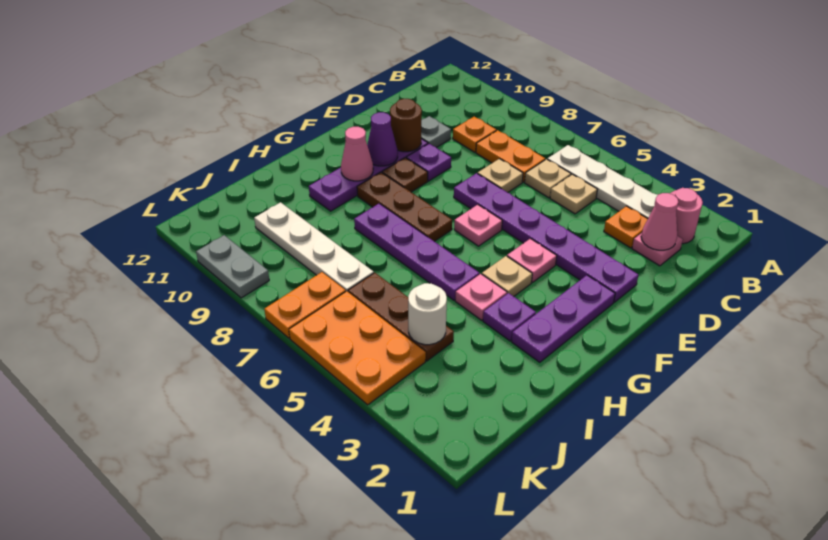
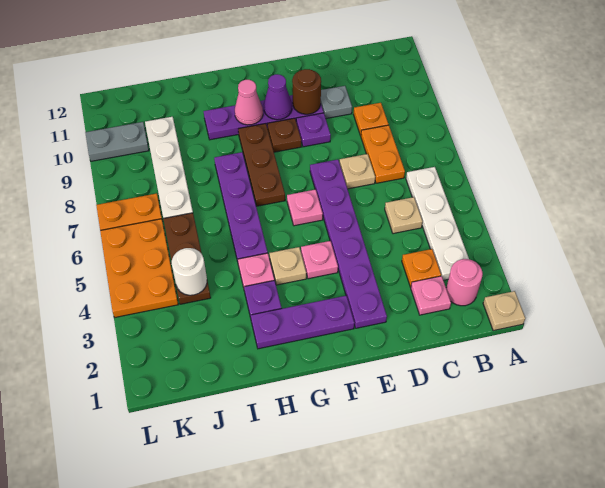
pink 1x1 cone [641,193,678,250] -> none
tan 1x1 plate [525,159,571,198] -> tan 1x1 plate moved to [483,291,525,331]
grey 1x2 plate [196,235,269,298] -> grey 1x2 plate turned to [85,122,149,161]

